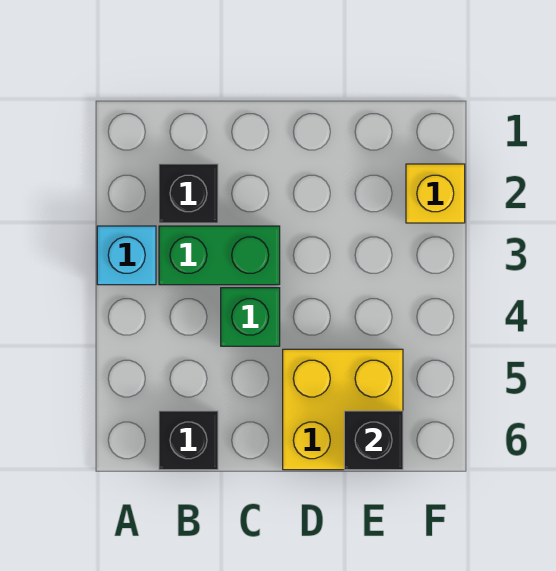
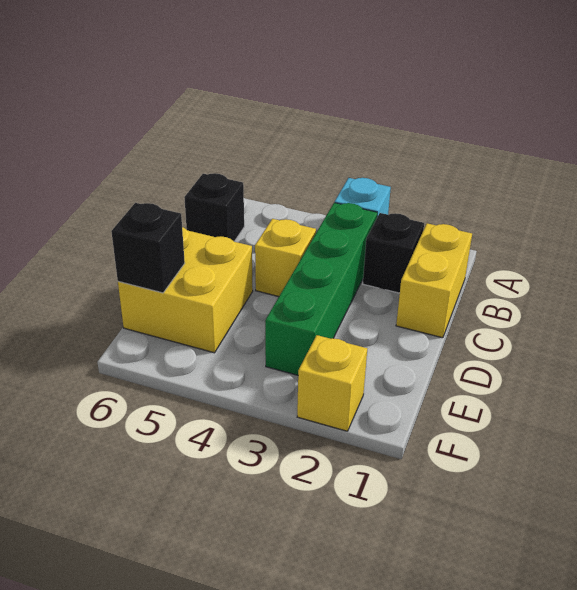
none -> yellow 1x2 brick [396,223,472,338]
green 1x2 brick [159,226,280,285] -> green 1x4 brick [265,203,377,375]
green 1x1 brick [221,288,280,346] -> yellow 1x1 brick [255,219,316,297]

